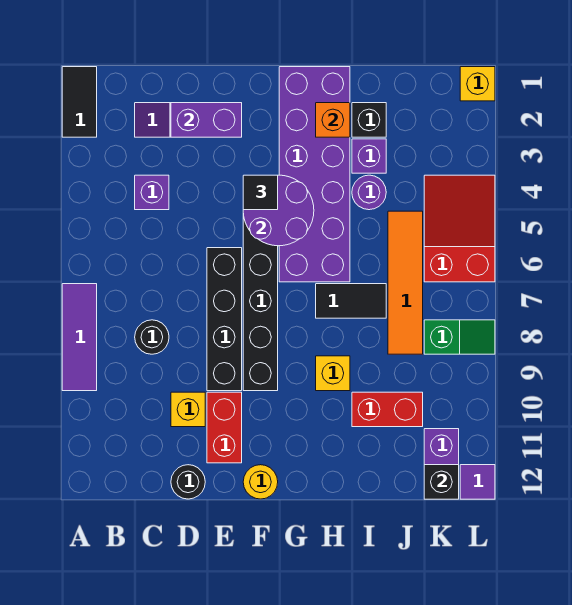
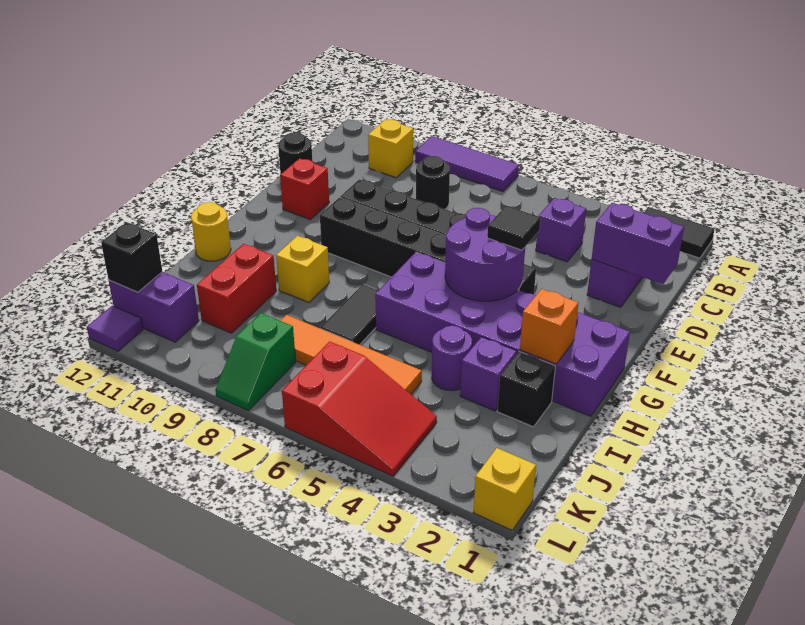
purple 1x2 brick [171,103,242,137] -> purple 1x2 brick turned to [592,203,684,284]
yellow 1x1 brick [171,392,205,427] -> yellow 1x1 brick moved to [368,119,413,178]
red 1x2 brick [207,392,242,463] -> red 1x1 brick [280,158,329,219]
yellow 1x1 round brick [243,465,278,499] -> yellow 1x1 round brick moved to [191,202,231,261]

